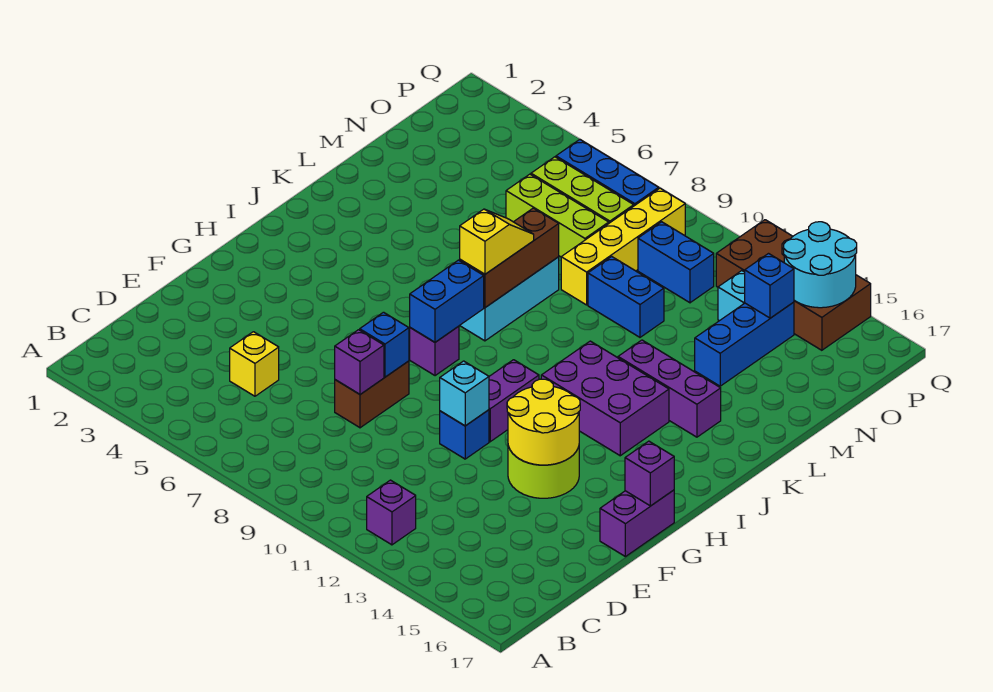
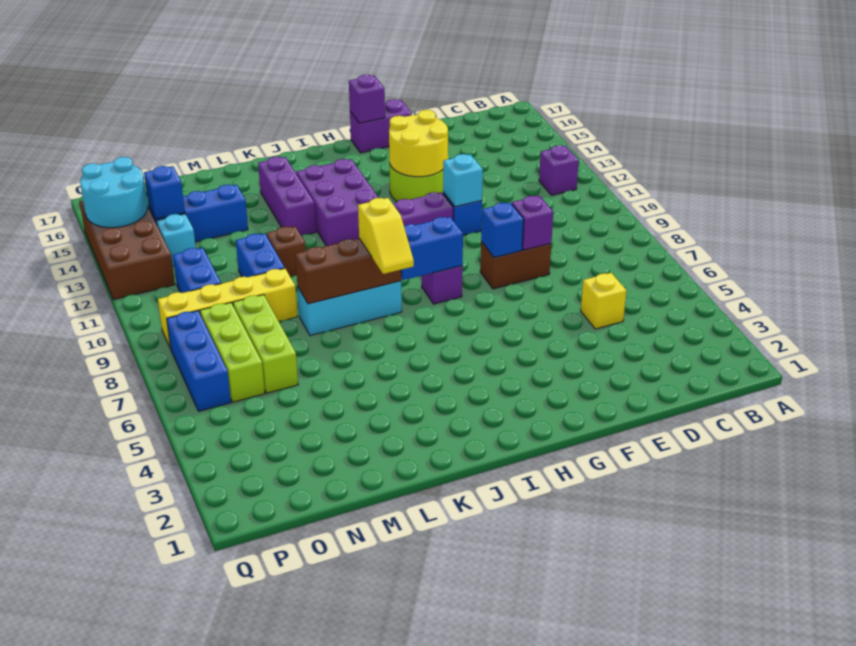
yellow 1x2 slope [460,209,534,274] -> yellow 1x2 slope turned to [358,198,414,274]
none -> brown 1x1 brick [267,226,306,277]

